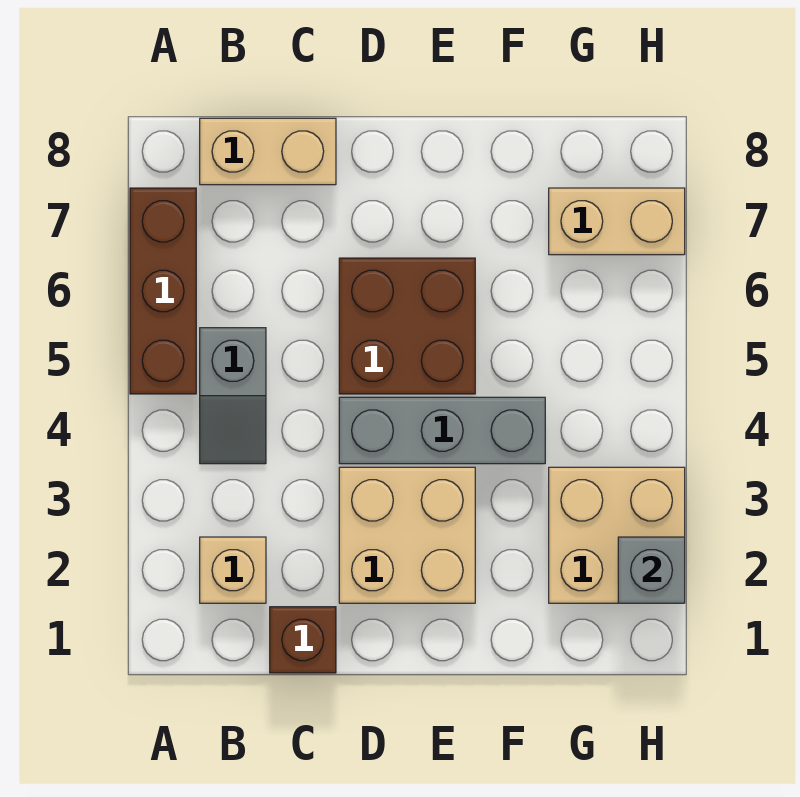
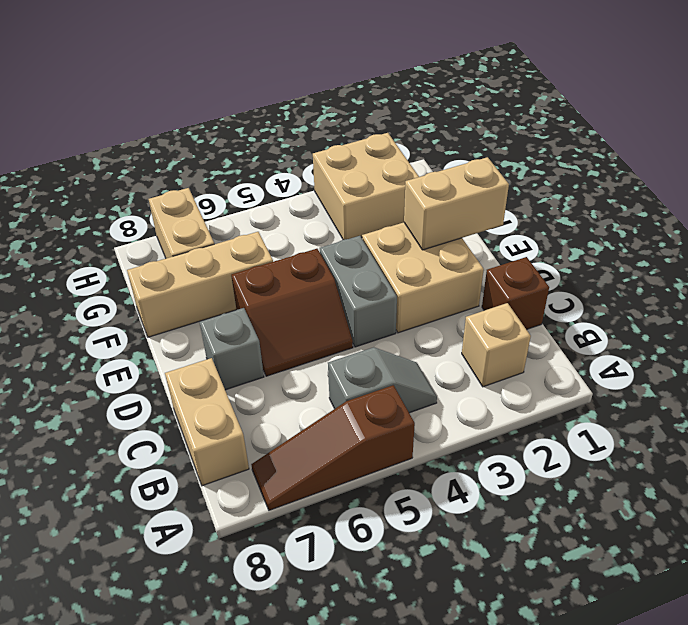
brown 1x3 brick [130,188,196,394] -> brown 1x3 slope [251,385,415,510]
grey 1x3 brick [339,397,545,464] -> grey 1x2 brick [320,236,397,347]
brown 2x2 brick [339,258,475,394] -> brown 2x2 slope [231,249,353,376]
none -> tan 1x2 brick [404,157,509,250]
none -> tan 1x3 brick [127,232,273,337]
grey 1x1 brick [618,537,685,603] -> grey 1x1 brick moved to [200,308,264,390]

